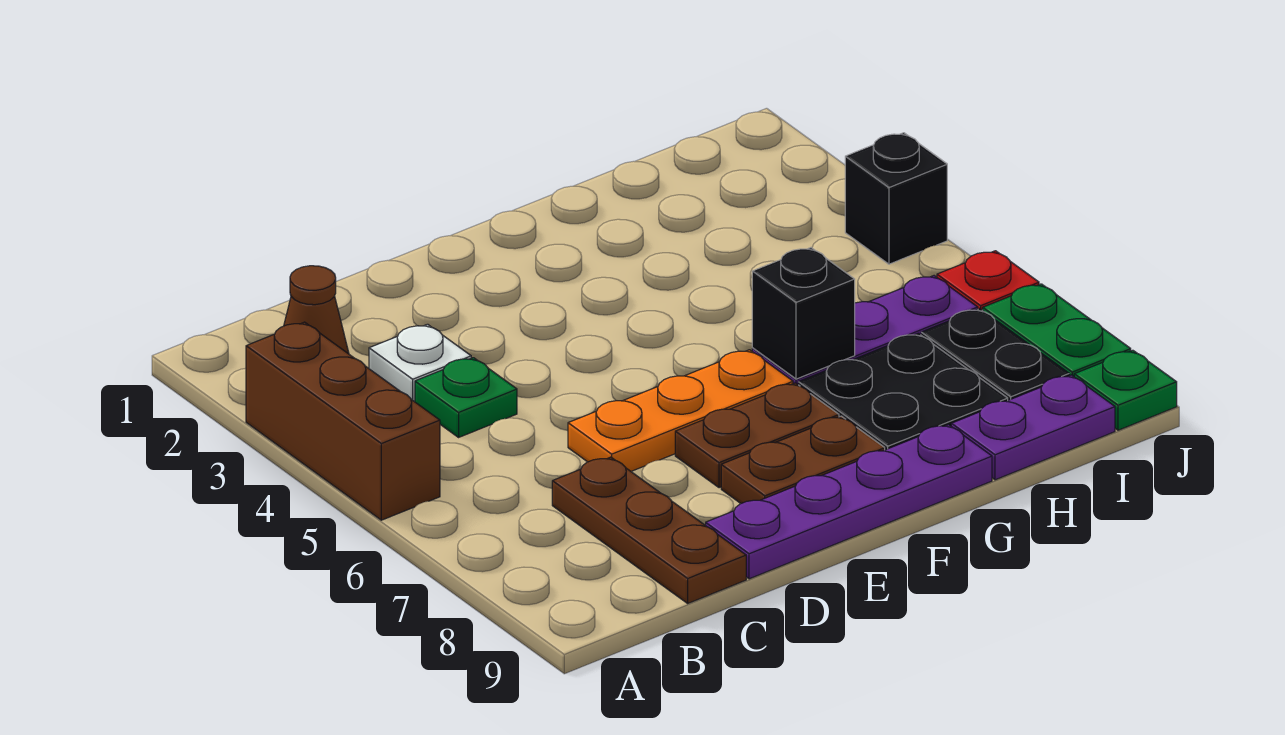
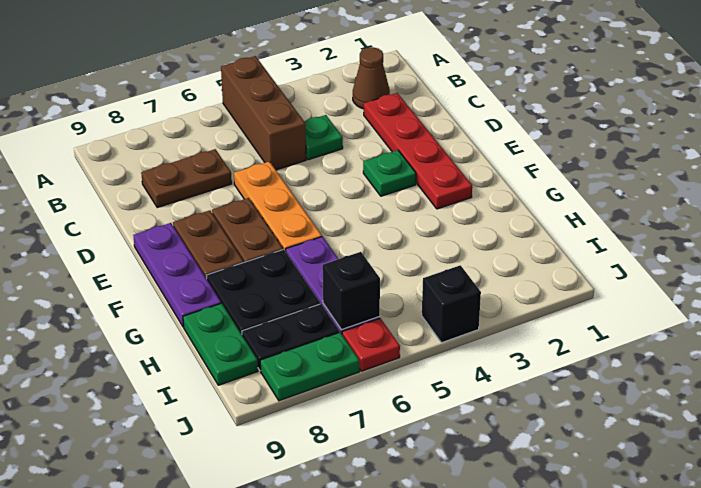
brown 1x3 brick [246,322,440,520] -> brown 1x3 brick turned to [221,56,306,170]
none -> red 1x4 plate [364,93,472,209]
white 1x1 plate [369,324,471,402] -> none
brown 1x3 plate [552,457,746,603] -> brown 1x2 plate [141,149,232,208]
purple 1x4 plate [706,425,992,579] -> purple 1x3 plate [133,223,221,327]
black 1x1 brick [752,248,855,379] -> black 1x1 brick moved to [322,252,380,330]
purple 1x2 plate [951,375,1115,480] -> green 1x2 plate [183,303,258,385]
green 1x1 plate [1074,350,1177,430] -> green 1x1 plate moved to [363,150,416,196]

